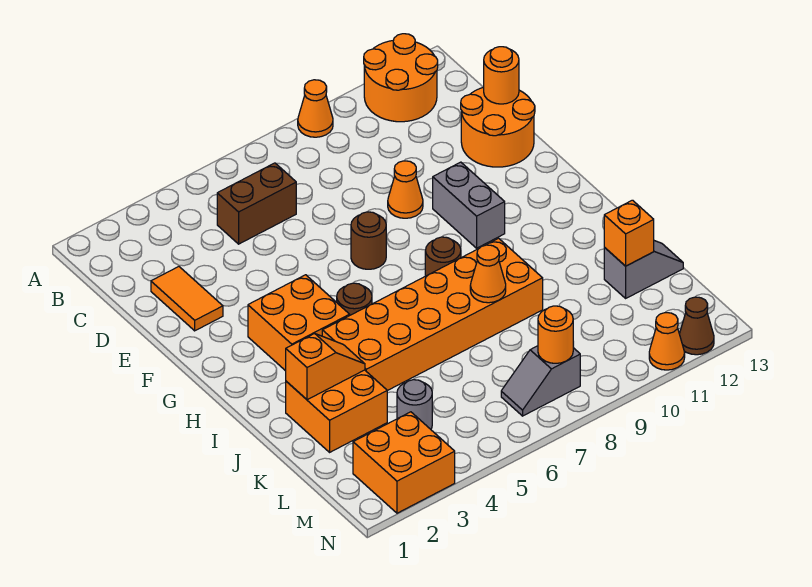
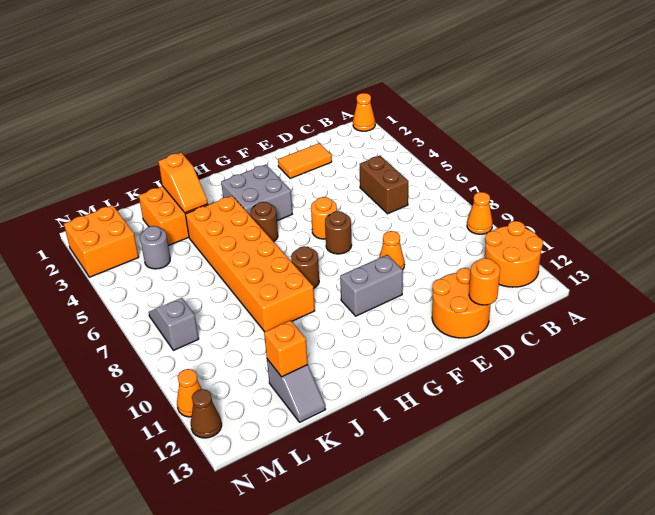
orange 2x2 brick [248,275,350,371] -> grey 2x2 brick [221,164,292,221]
orange 1x1 cone [470,245,506,303] -> orange 1x1 cone moved to [353,93,375,131]
orange 1x1 round brick [538,306,573,363] -> orange 1x1 round brick moved to [311,197,337,239]

